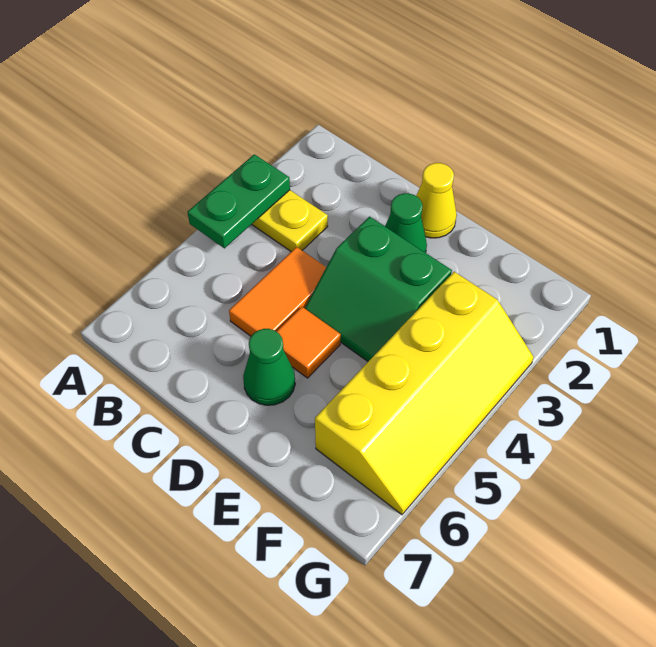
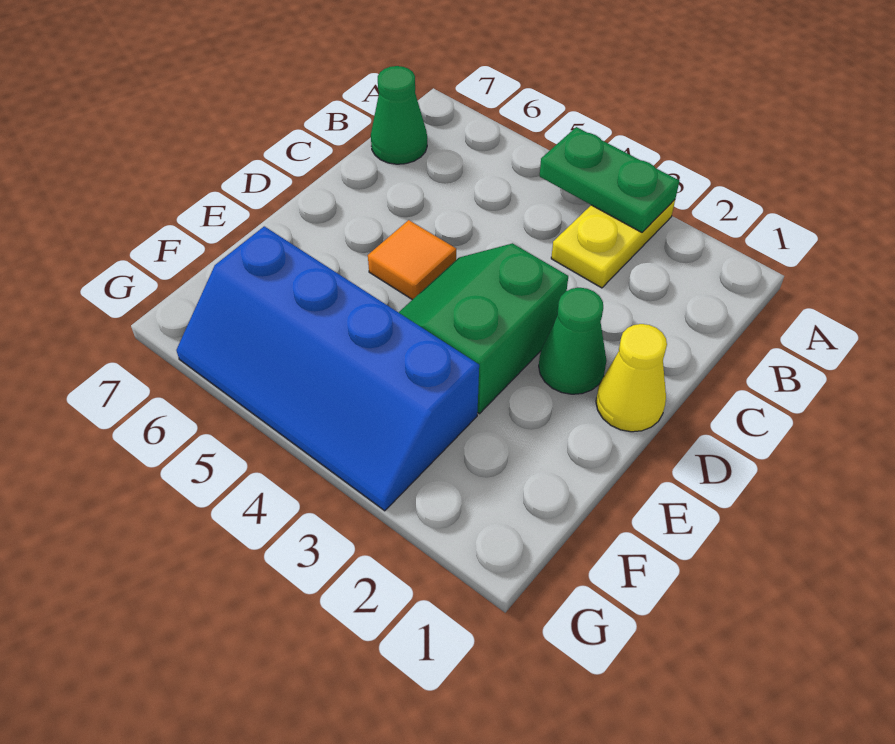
orange 1x2 tile [229,247,326,336] -> none
green 1x1 cone [243,329,295,405] -> green 1x1 cone moved to [371,66,427,164]
yellow 2x4 slope [315,272,533,515] -> blue 2x4 slope [177,226,479,511]

